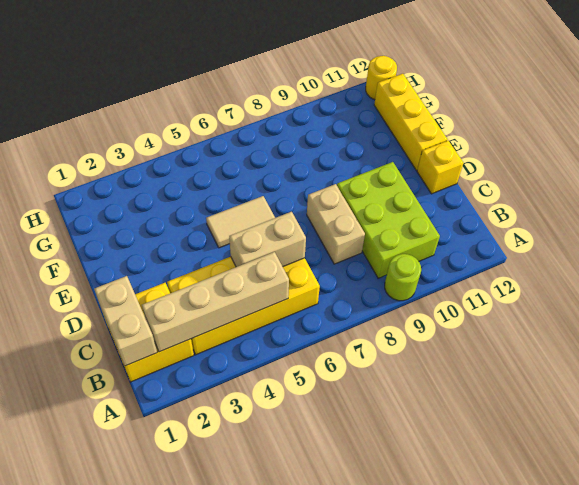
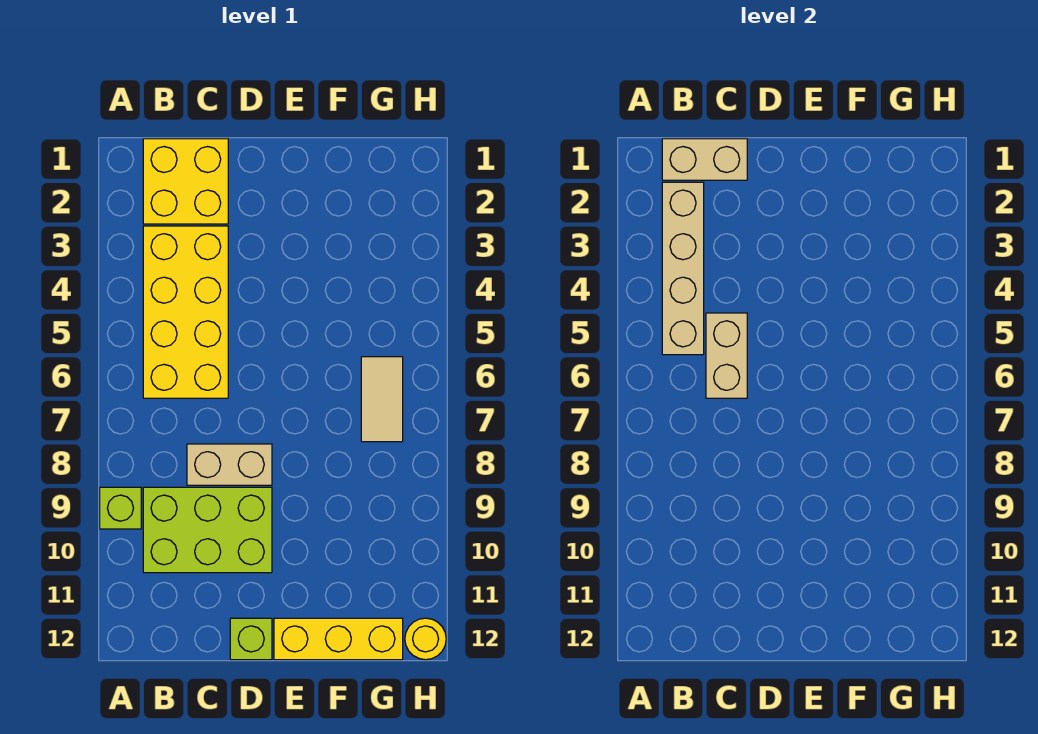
lime 1x1 round brick [385,254,421,301] -> lime 1x1 brick [100,487,141,529]
yellow 1x1 brick [417,141,463,194] -> lime 1x1 brick [230,618,272,660]
tan 1x2 tile [206,196,275,248] -> tan 1x2 tile moved to [361,357,403,442]

